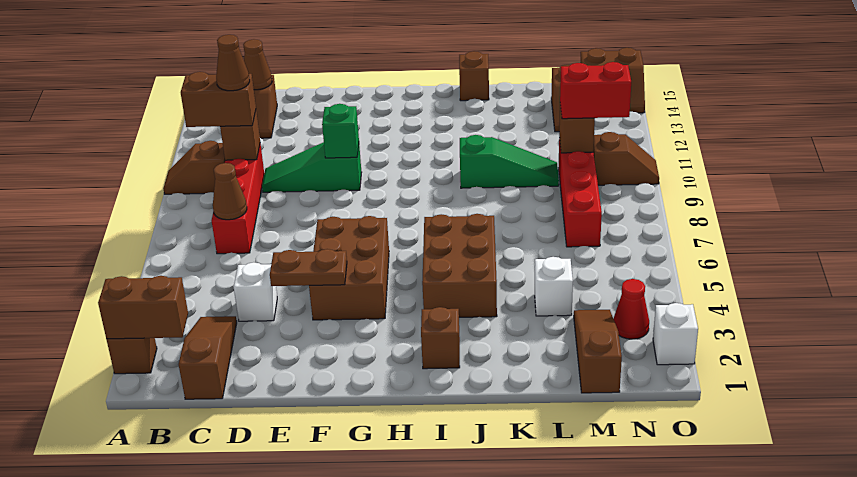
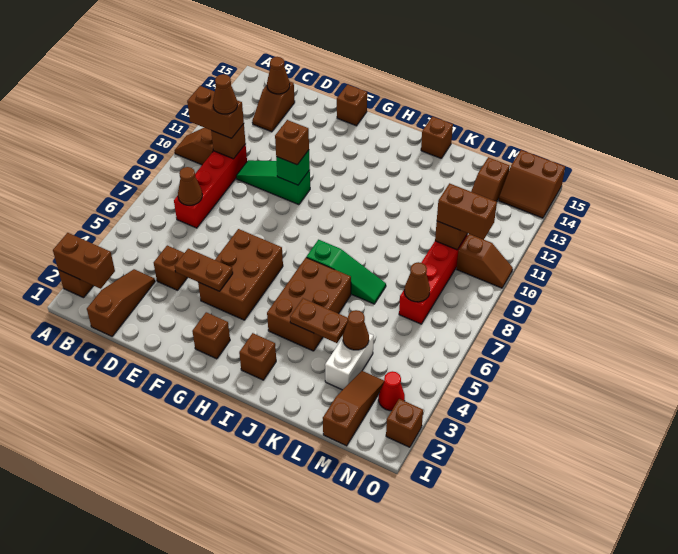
white 1x1 brick [234,262,277,321] -> brown 1x1 brick [154,245,188,290]
none -> brown 1x1 brick [275,120,309,165]
none -> brown 1x1 brick [337,84,367,126]
none -> brown 1x1 brick [192,312,230,359]
none -> brown 1x2 plate [290,298,348,343]
green 1x3 slope [460,135,559,188] -> green 1x3 slope moved to [306,240,386,304]
white 1x1 brick [535,257,573,316] -> white 1x2 brick [325,333,374,390]
none -> brown 1x1 cone [343,310,369,350]
none -> brown 1x1 cone [404,262,430,302]
red 1x2 brick [560,62,631,119] -> brown 1x2 brick [437,183,497,240]
white 1x1 brick [653,303,698,365] -> brown 1x1 brick [386,399,423,447]

